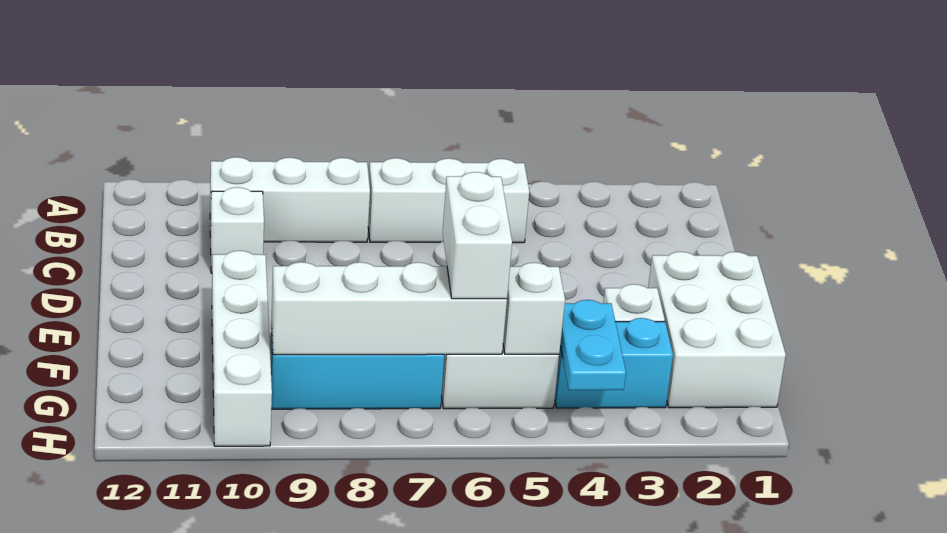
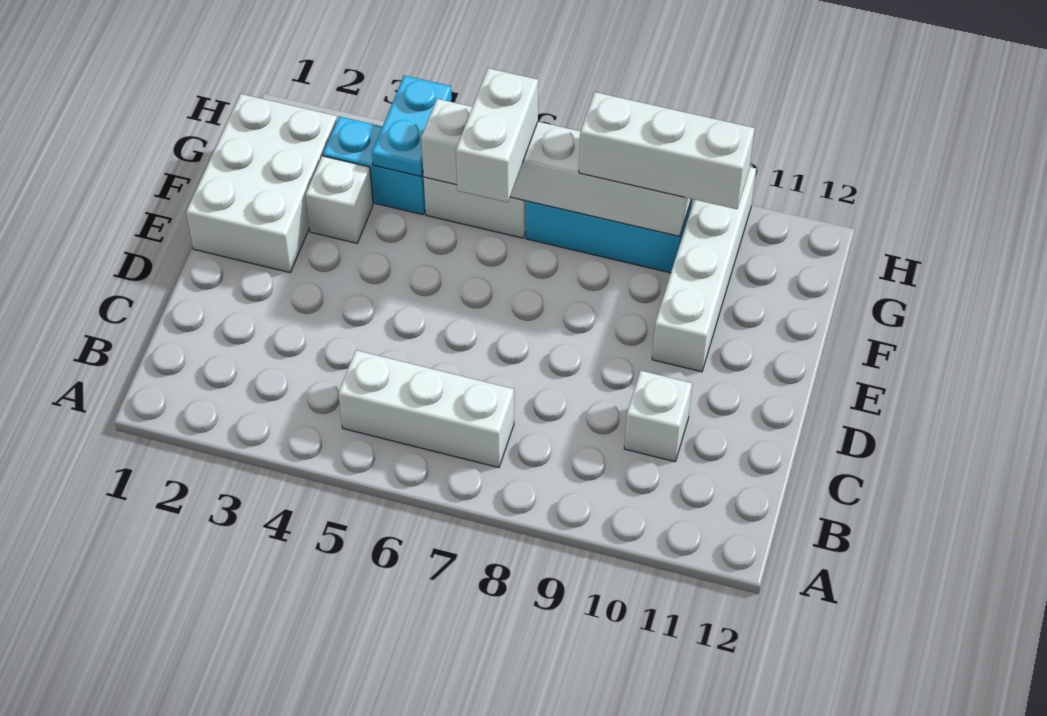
white 1x3 brick [210,157,370,242] -> white 1x3 brick moved to [579,92,755,209]

